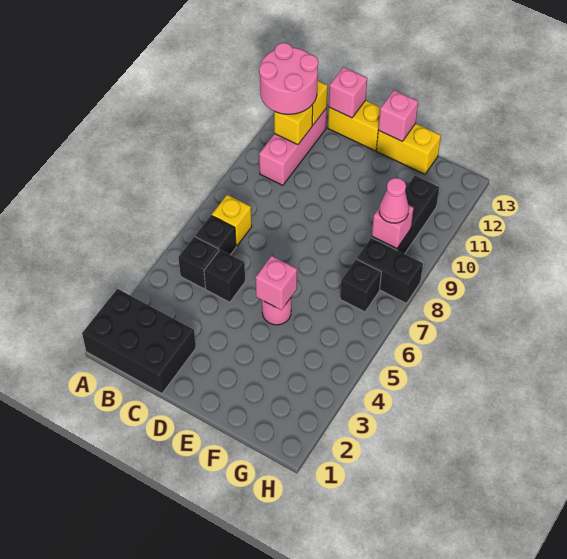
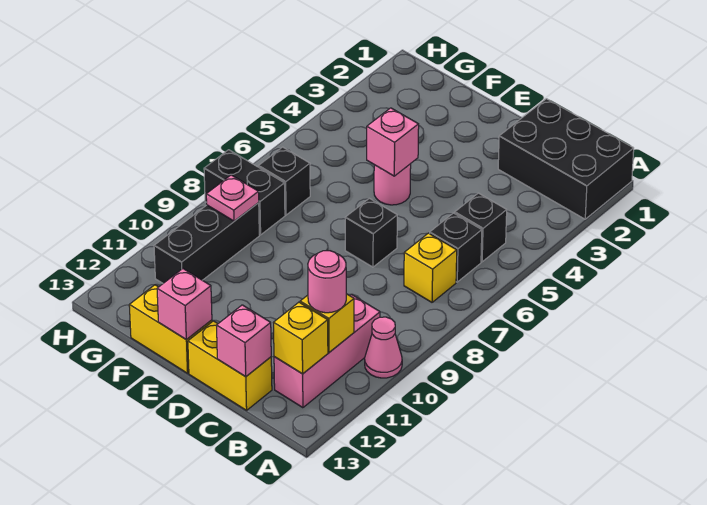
pink 2x2 round brick [259,43,318,114] -> pink 1x1 round brick [308,251,346,313]
black 1x1 brick [204,250,245,302] -> black 1x1 brick moved to [345,198,397,267]
pink 1x1 brick [372,205,414,249] -> pink 1x1 plate [206,175,259,221]
pink 1x1 cone [379,178,409,223] -> pink 1x1 cone moved to [365,317,402,378]

